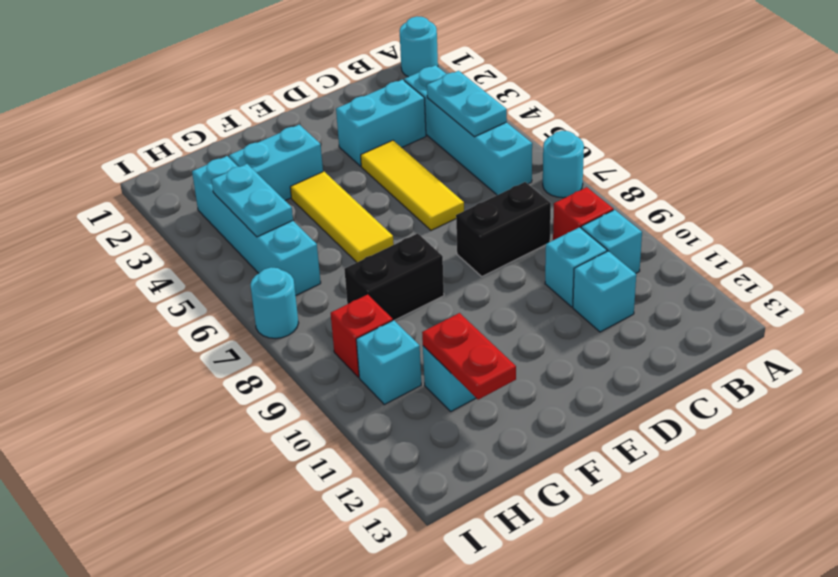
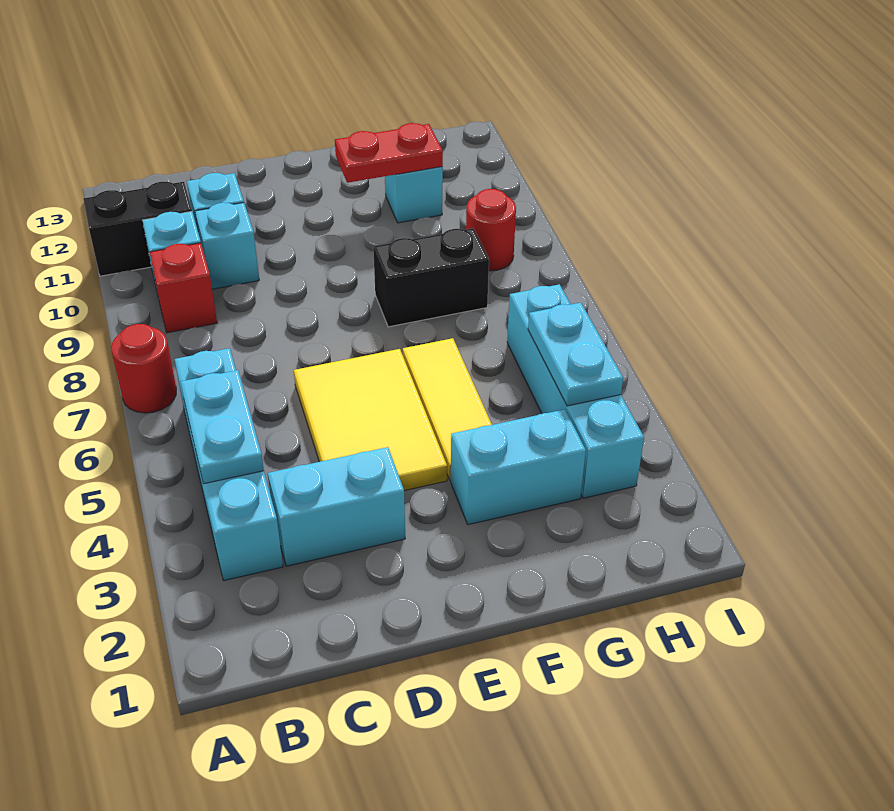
cyan 1x1 round brick [400,16,438,77] -> none
cyan 1x1 round brick [543,131,584,198] -> red 1x1 round brick [111,324,176,413]
black 1x2 brick [456,182,551,276] -> black 1x2 brick moved to [84,182,192,276]
yellow 1x3 tile [361,140,464,230] -> yellow 2x3 tile [294,349,447,491]
red 1x2 plate [422,313,516,400] -> red 1x2 plate turned to [335,123,443,183]
red 1x1 brick [331,295,393,377] -> red 1x1 round brick [466,189,516,271]
cyan 1x1 brick [356,320,421,404] -> none
cyan 1x1 round brick [250,267,298,339] -> none

